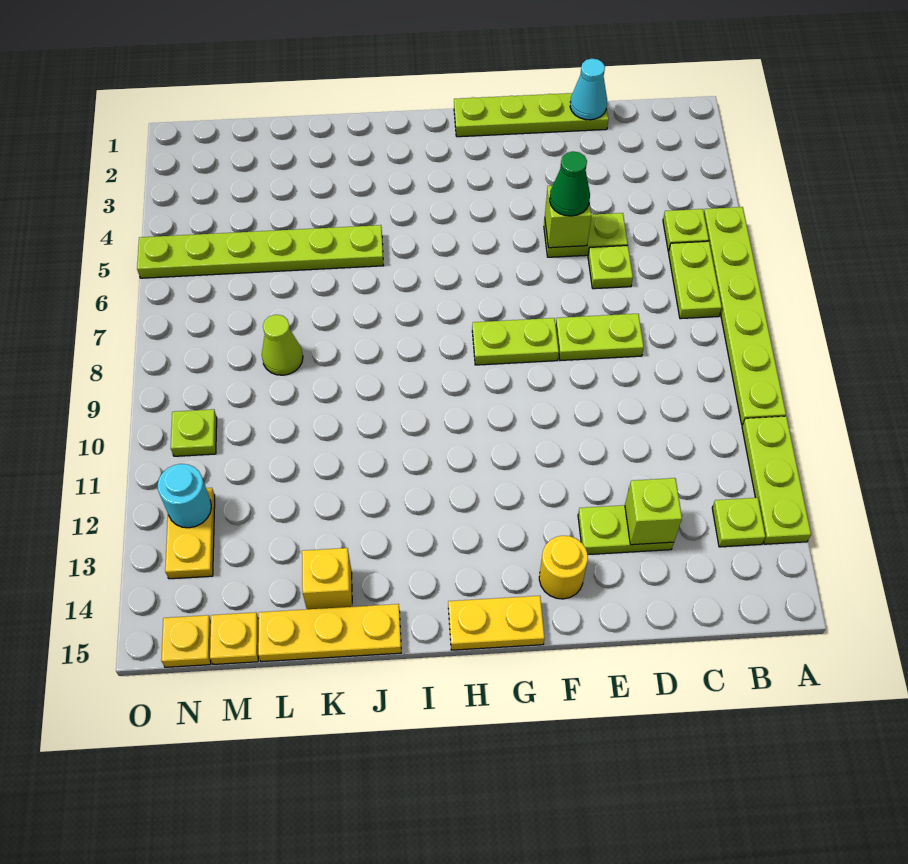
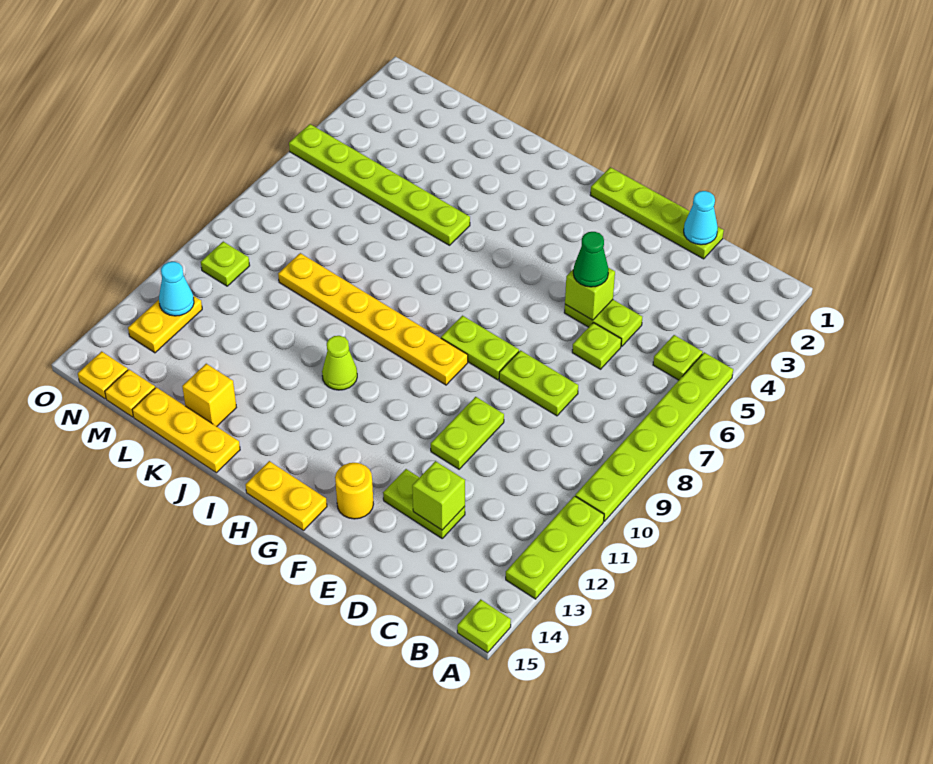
lime 1x2 plate [669,241,722,319] -> lime 1x2 plate moved to [431,397,504,469]
lime 1x1 plate [712,498,765,547] -> lime 1x1 plate moved to [457,599,511,653]
none -> yellow 1x6 plate [278,253,468,385]
lime 1x1 cone [262,315,303,375] -> lime 1x1 cone moved to [322,336,357,390]
cyan 1x1 round brick [158,464,211,528] -> cyan 1x1 cone [159,262,194,316]

